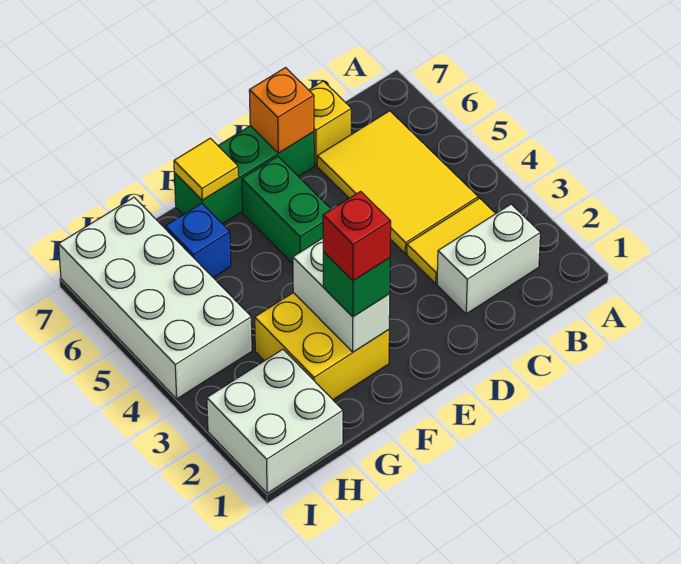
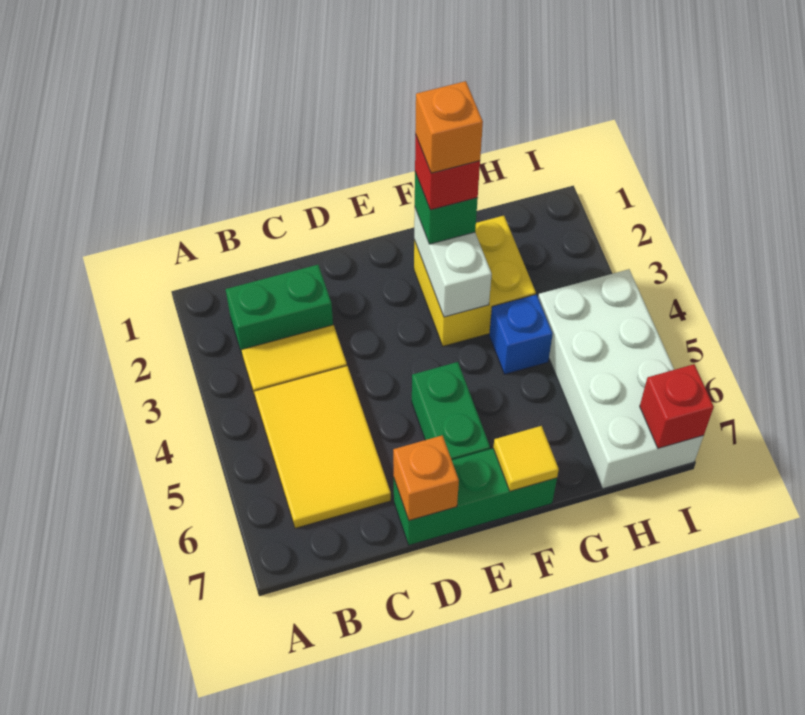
white 1x2 brick [437,204,540,314] -> green 1x2 brick [226,265,333,357]
yellow 1x1 brick [309,81,351,165] -> none
none -> orange 1x1 brick [415,81,483,173]
blue 1x1 brick [165,203,231,278] -> blue 1x1 brick moved to [489,294,553,374]
white 2x2 brick [207,349,343,493] -> none
none -> red 1x1 brick [640,364,714,448]

